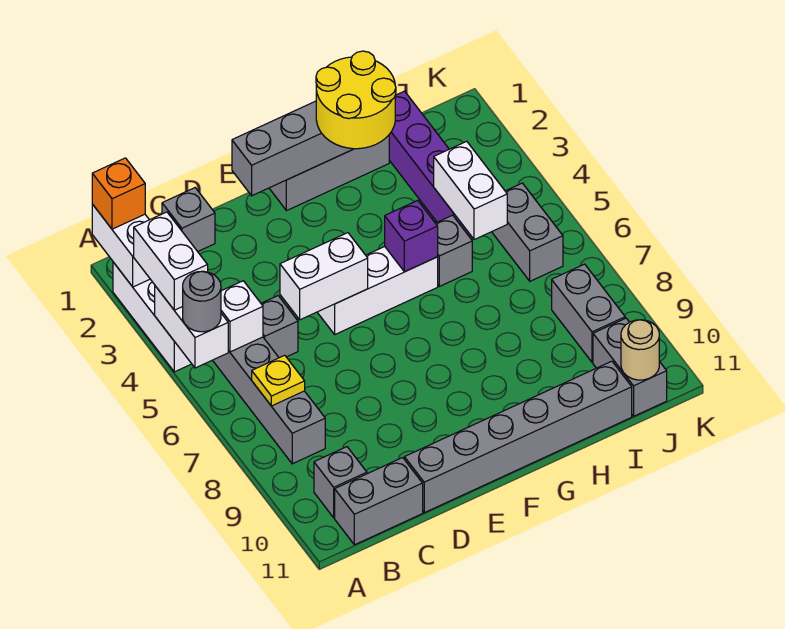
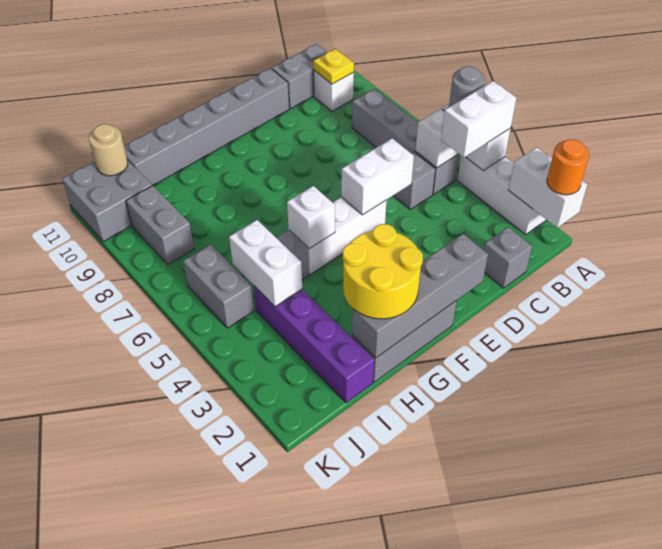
orange 1x1 brick [92,158,145,229] -> orange 1x1 round brick [547,139,589,195]
white 1x2 brick [134,212,208,310] -> white 1x2 brick turned to [441,81,516,157]
yellow 1x1 plate [252,355,305,406] -> yellow 1x1 plate moved to [313,49,354,84]
grey 1x1 brick [314,447,367,518] -> white 1x1 brick [314,71,354,111]
purple 1x1 brick [385,201,438,272] -> white 1x1 brick [287,186,335,249]
grey 1x2 brick [593,318,667,416] -> grey 2x2 brick [62,160,152,242]

